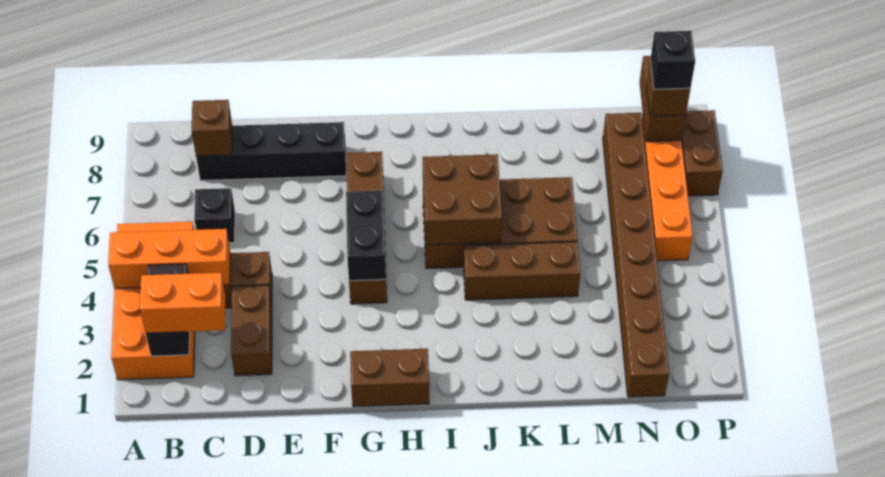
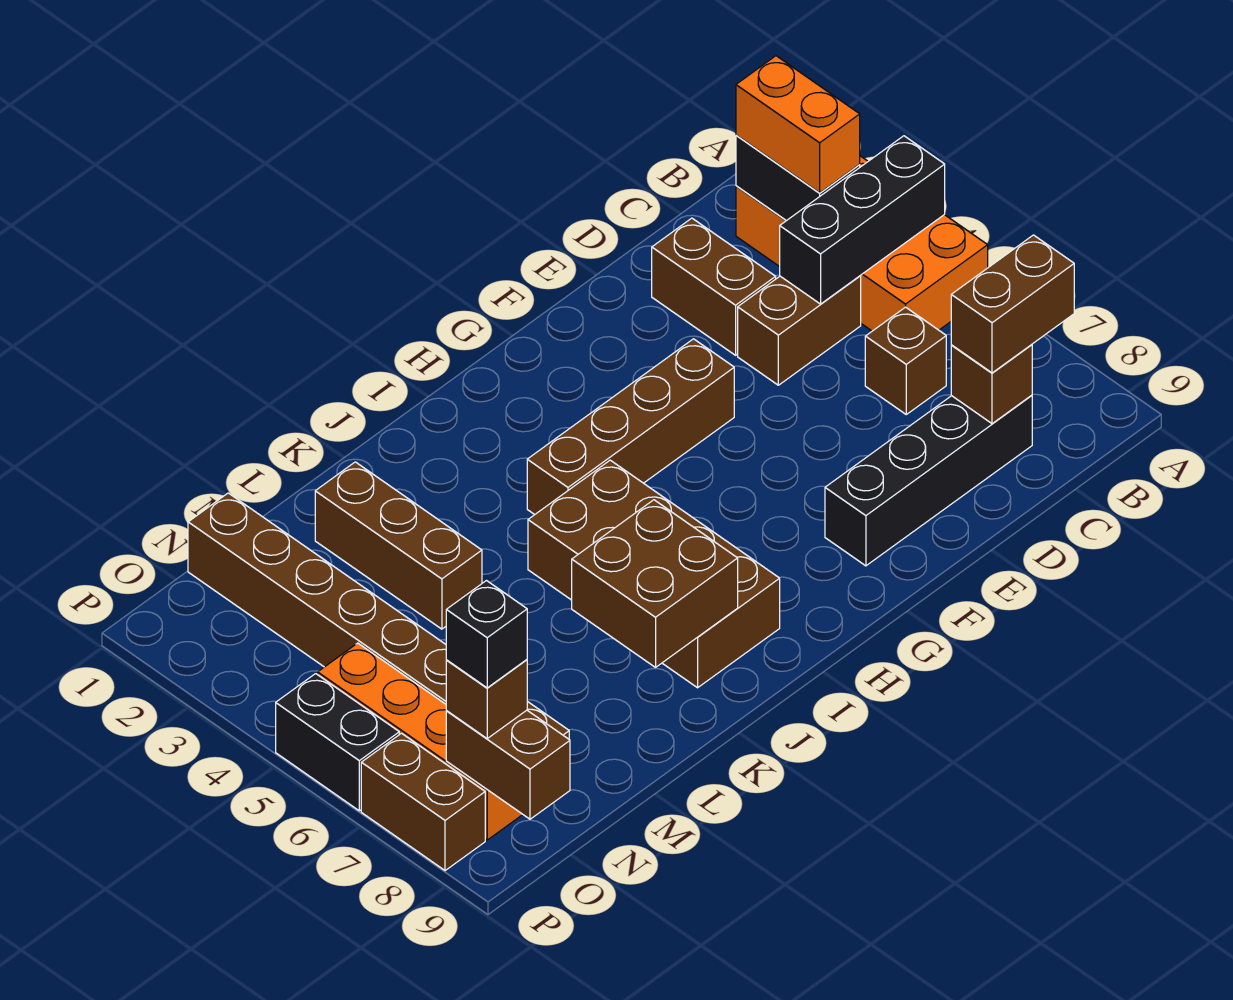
orange 1x3 brick [108,229,230,289] -> black 1x3 brick [780,136,945,304]
orange 1x2 brick [140,273,225,333] -> orange 1x2 brick turned to [736,56,860,193]
black 1x1 brick [194,188,235,243] -> brown 1x1 brick [865,307,946,414]
brown 1x2 brick [350,349,429,407] -> brown 1x2 brick moved to [951,235,1074,373]
brown 1x4 brick [346,152,387,304] -> brown 1x4 brick turned to [527,339,734,515]
black 1x2 brick [346,191,386,281] -> black 1x2 brick moved to [276,674,399,811]
brown 2x4 brick [423,177,578,268] -> brown 2x4 brick turned to [528,460,780,688]
brown 2x2 brick [423,154,502,245] -> brown 2x2 brick moved to [572,500,738,667]
brown 1x3 brick [464,242,580,300] -> brown 1x3 brick turned to [315,462,482,629]

